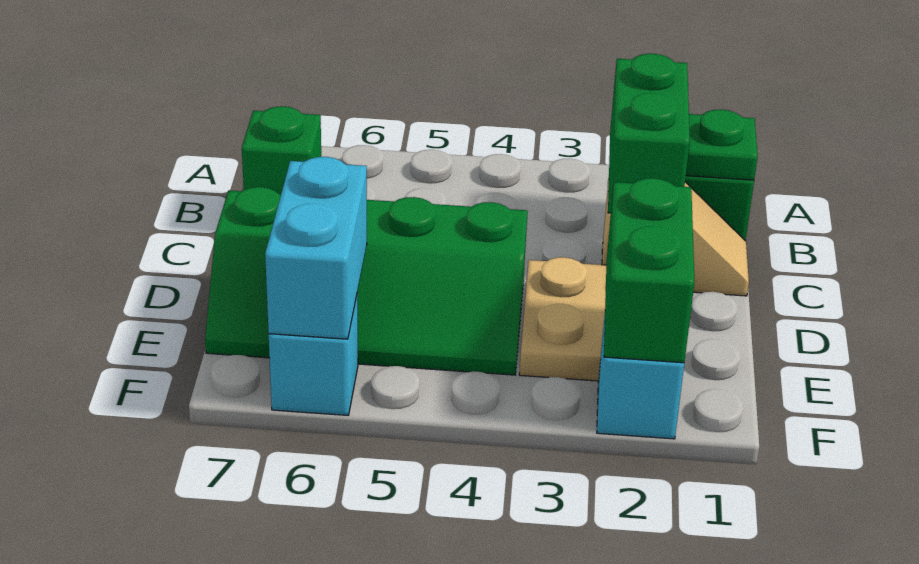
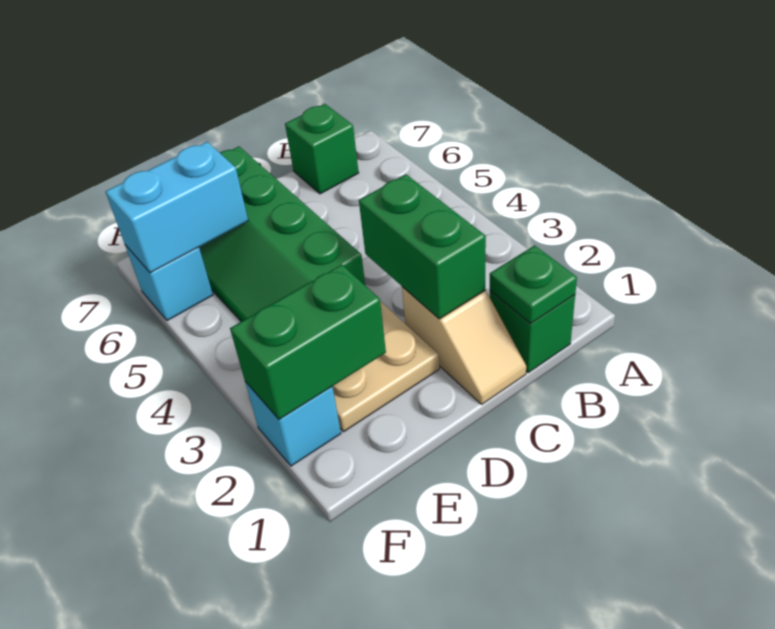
green 1x2 brick [608,54,690,213] -> green 1x2 brick turned to [359,174,486,319]

